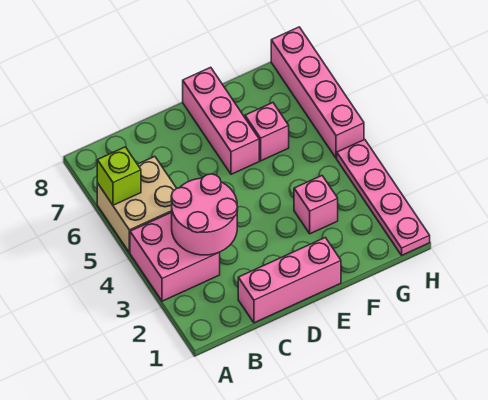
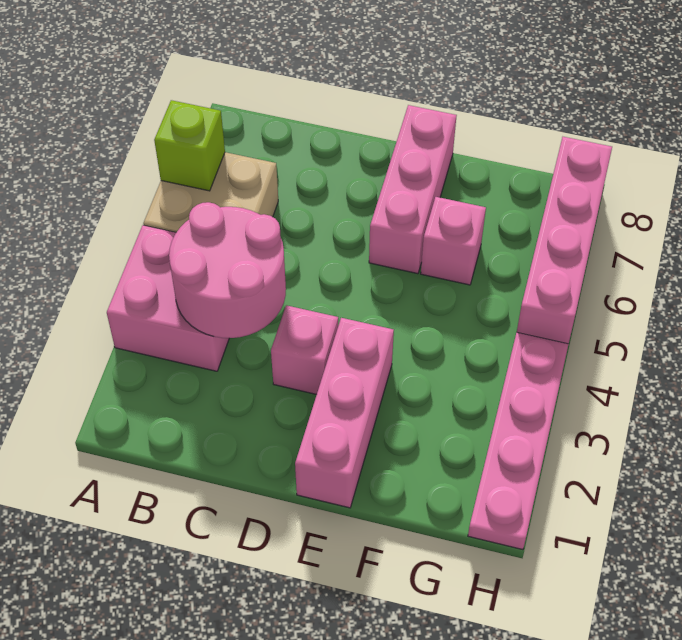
pink 1x3 brick [238,238,341,323] -> pink 1x3 brick turned to [295,318,394,508]
pink 1x1 brick [294,176,338,234] -> pink 1x1 brick moved to [271,305,338,394]

